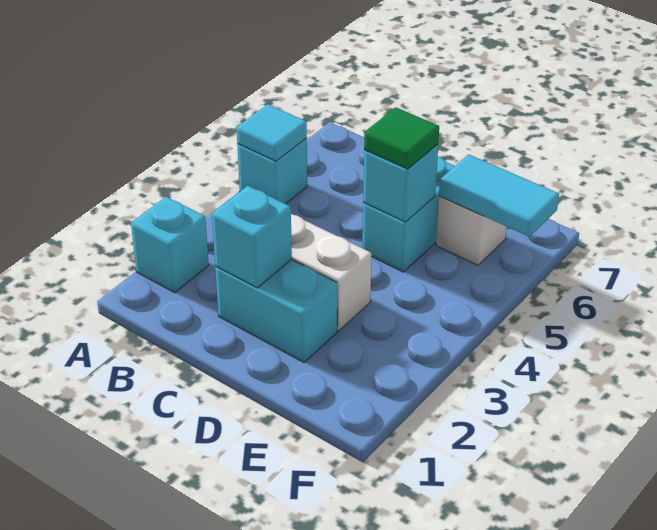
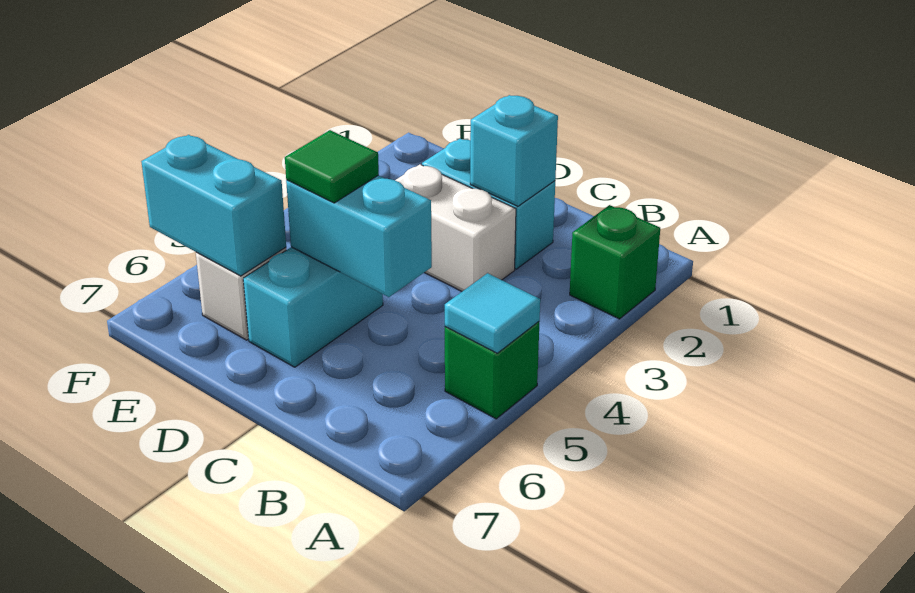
cyan 1x1 brick [131,197,209,293] -> green 1x1 brick [570,205,660,319]
cyan 1x1 brick [237,139,307,204] -> green 1x1 brick [445,322,539,419]
cyan 1x1 brick [363,144,438,222] -> cyan 1x2 brick [286,175,432,297]
cyan 1x2 tile [439,154,559,237] -> cyan 1x2 brick [141,135,286,276]

